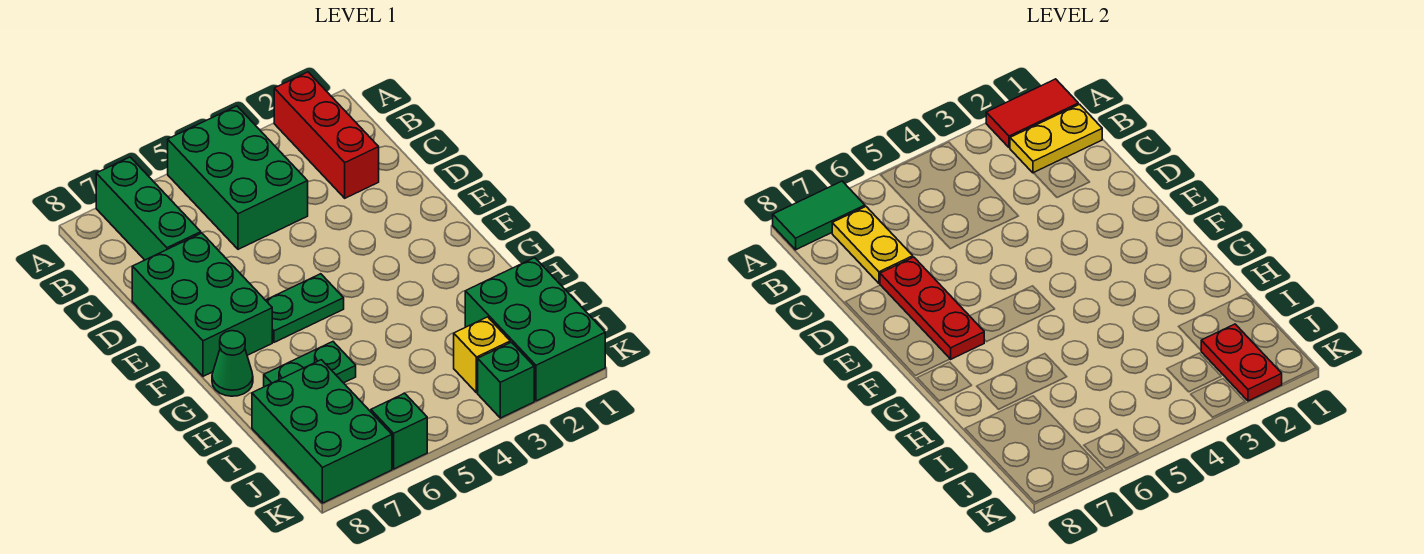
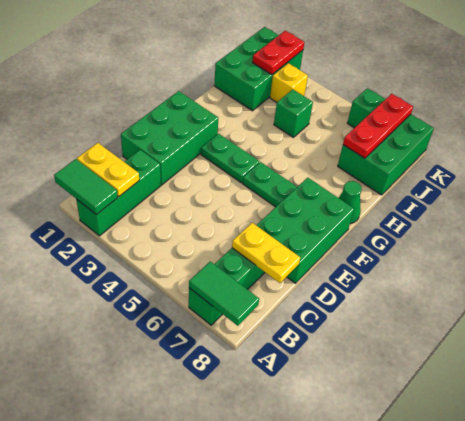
red 1x2 tile [986,79,1078,148] -> green 1x2 tile [54,159,118,215]
red 1x3 brick [274,72,379,198] -> green 1x3 brick [76,150,161,236]
green 2x3 brick [168,106,308,249] -> green 2x3 brick moved to [121,91,218,185]
yellow 1x2 plate [832,207,913,283] -> yellow 1x2 plate turned to [232,223,300,283]
red 1x3 plate [880,257,984,359] -> red 1x3 plate moved to [343,94,413,158]
green 1x2 plate [264,342,356,387] -> green 1x2 plate moved to [201,134,259,183]
green 1x1 brick [478,342,534,418] -> green 1x1 brick moved to [274,89,313,137]

